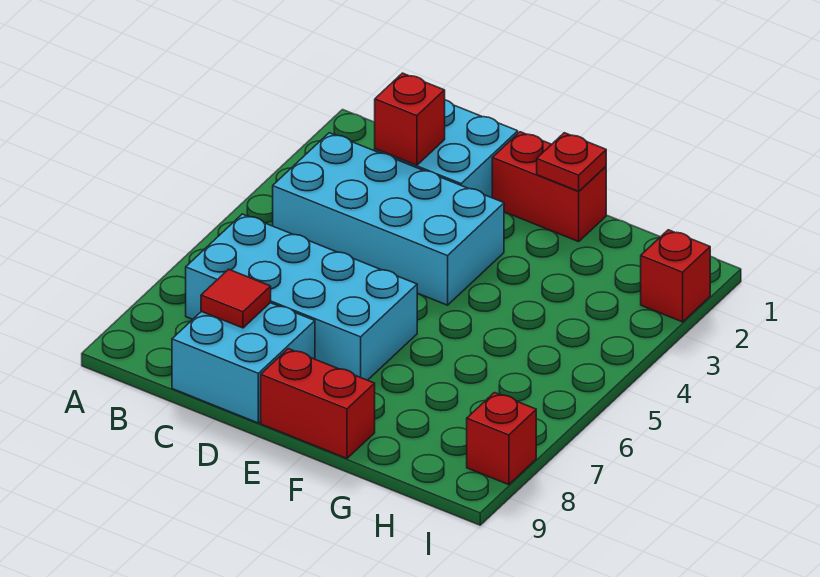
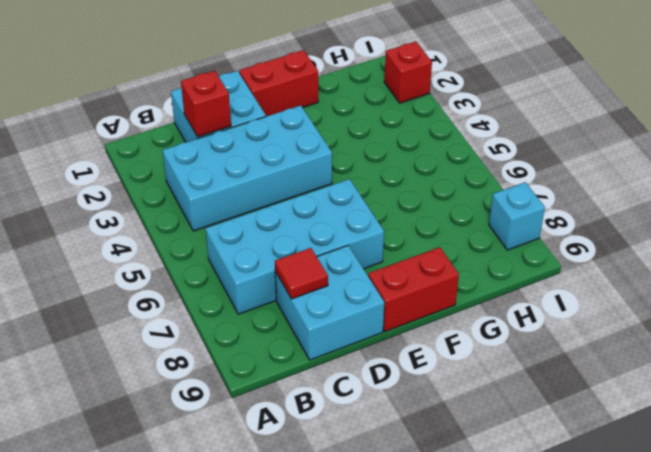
red 1x1 plate [537,133,606,191] -> none
red 1x1 brick [467,393,536,485] -> cyan 1x1 brick [489,182,545,250]

